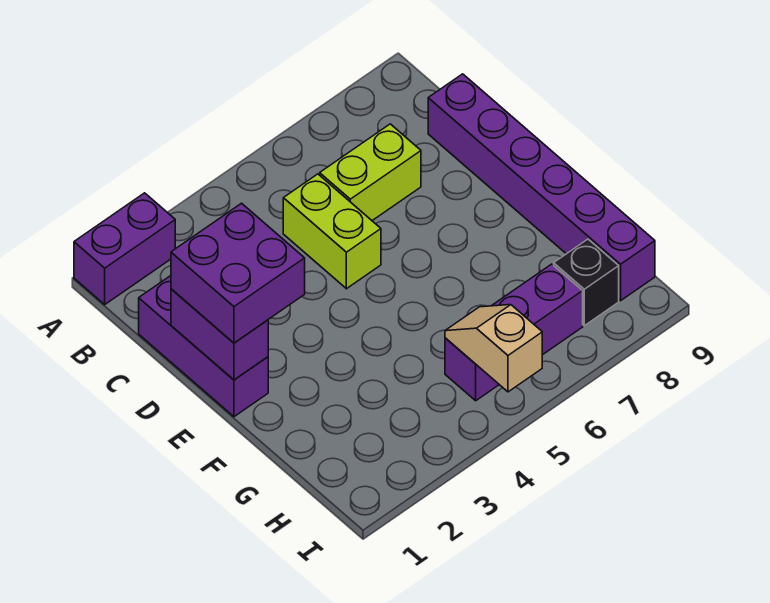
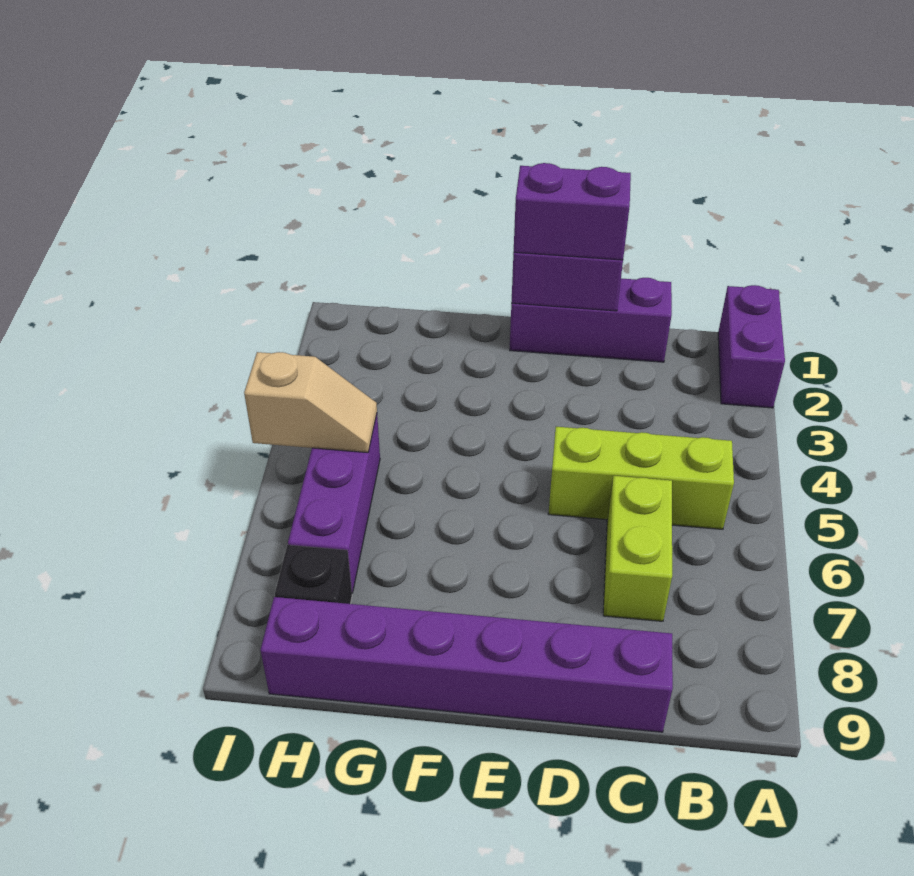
lime 1x2 brick [283,174,381,289] -> lime 1x3 brick [549,427,734,529]
purple 2x2 brick [171,203,305,343] -> purple 1x2 brick [514,163,631,260]

